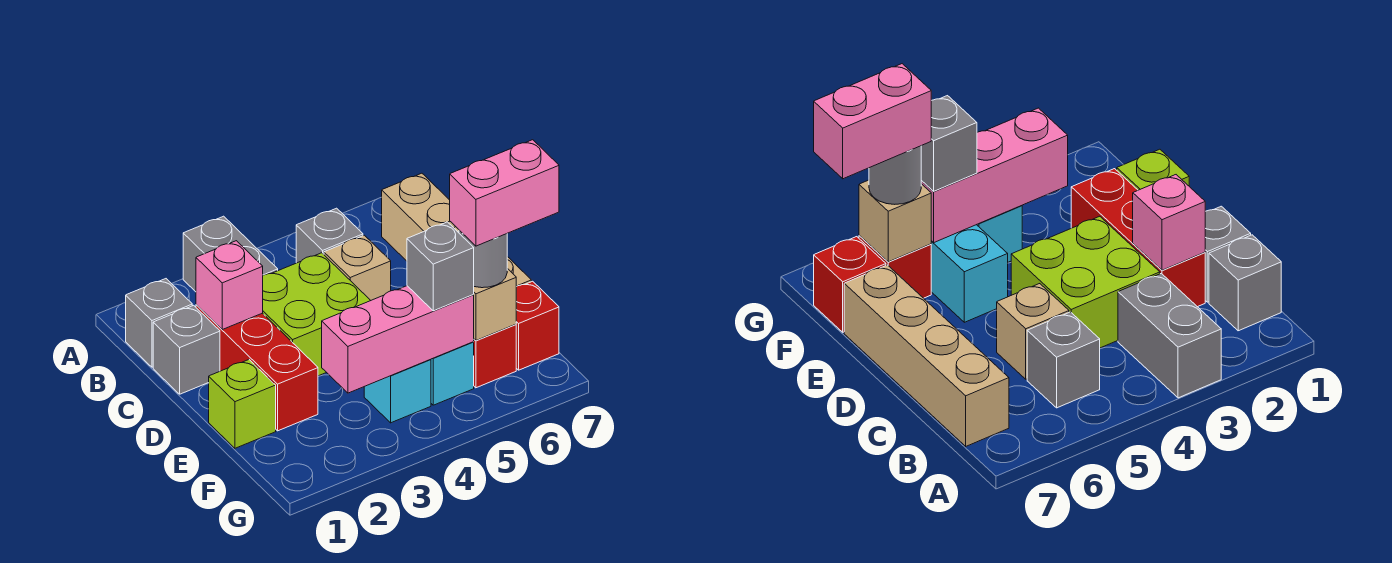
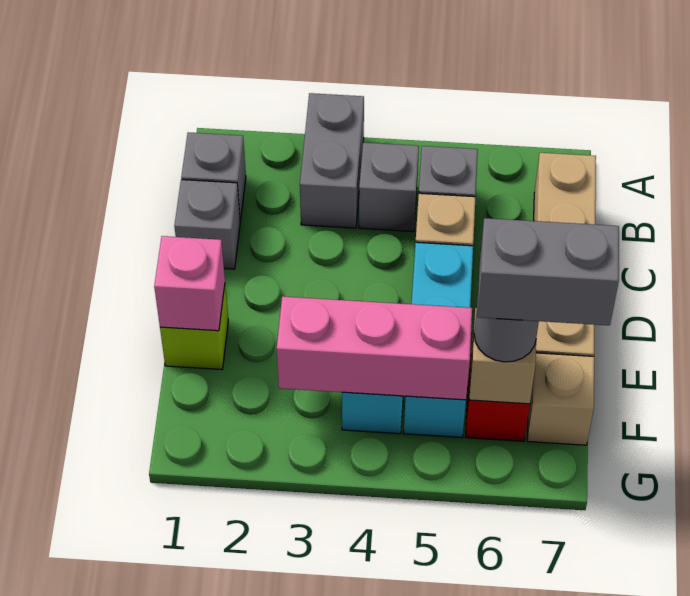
red 1x3 brick [196,305,318,431] -> none
pink 1x1 brick [196,241,263,330] -> pink 1x1 brick moved to [154,236,225,331]
lime 2x2 brick [263,253,371,376] -> none
cyan 1x2 brick [431,342,474,405] -> cyan 1x3 brick [404,242,473,437]
grey 1x1 brick [407,222,474,311] -> grey 1x1 brick moved to [359,142,419,232]
pink 1x2 brick [450,140,559,246] -> grey 1x2 brick [477,218,619,325]
red 1x1 brick [516,281,559,370] -> tan 1x1 brick [527,353,594,445]

